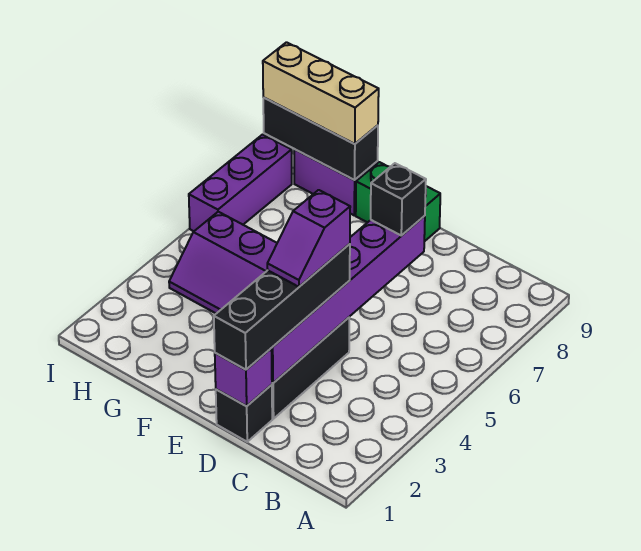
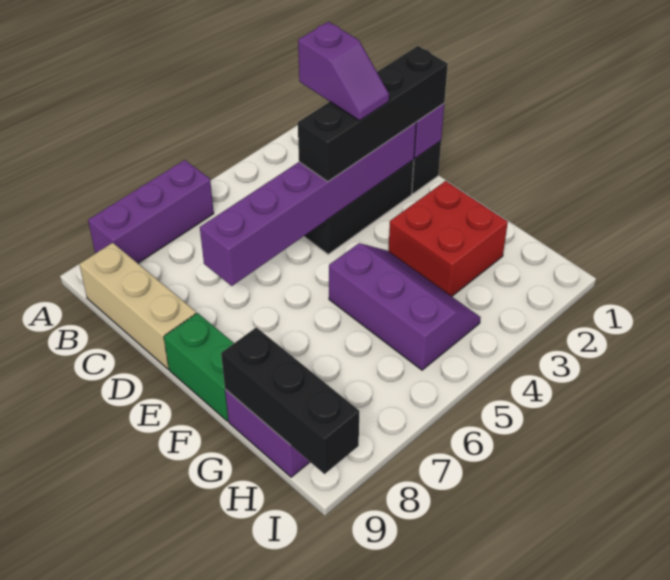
purple 1x2 slope [267,190,350,287] -> purple 1x2 slope turned to [298,22,389,121]
black 1x1 brick [371,163,426,236] -> none
none -> red 2x2 brick [388,181,508,296]
tan 1x3 brick [263,42,379,144] -> tan 1x3 brick moved to [79,243,196,369]
purple 1x3 brick [189,134,292,231] -> purple 1x3 brick moved to [88,160,214,263]

